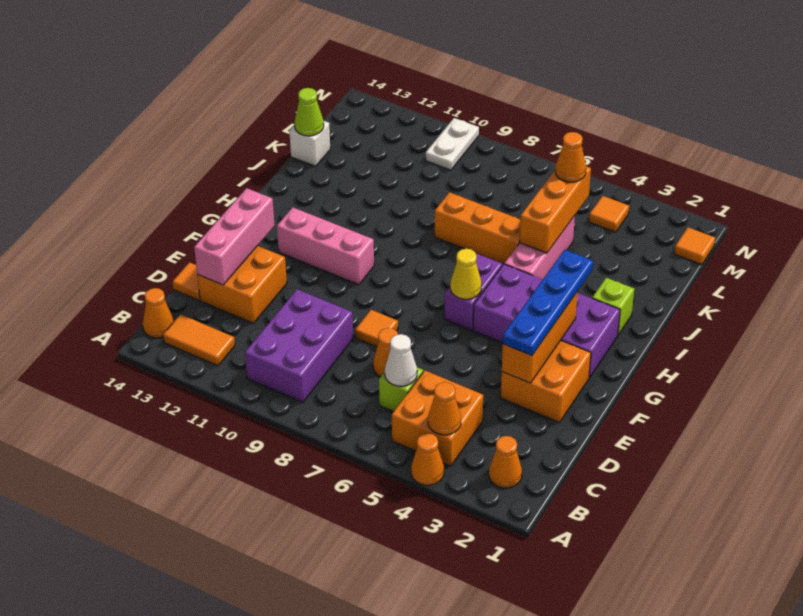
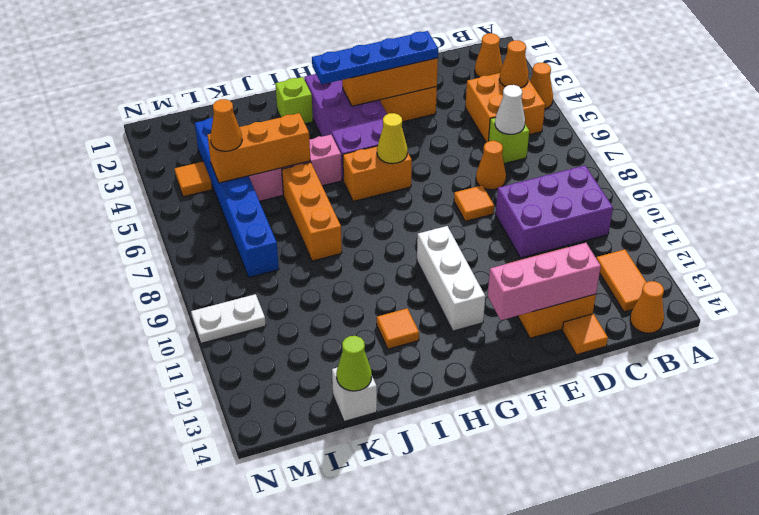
purple 1x2 brick [444,253,502,330] -> orange 1x2 brick [343,146,412,201]
pink 1x3 brick [277,207,374,285] -> white 1x3 brick [417,226,485,331]
none -> blue 1x6 brick [195,118,279,277]
orange 1x1 tile [674,227,715,265] -> orange 1x1 tile moved to [377,308,419,349]

